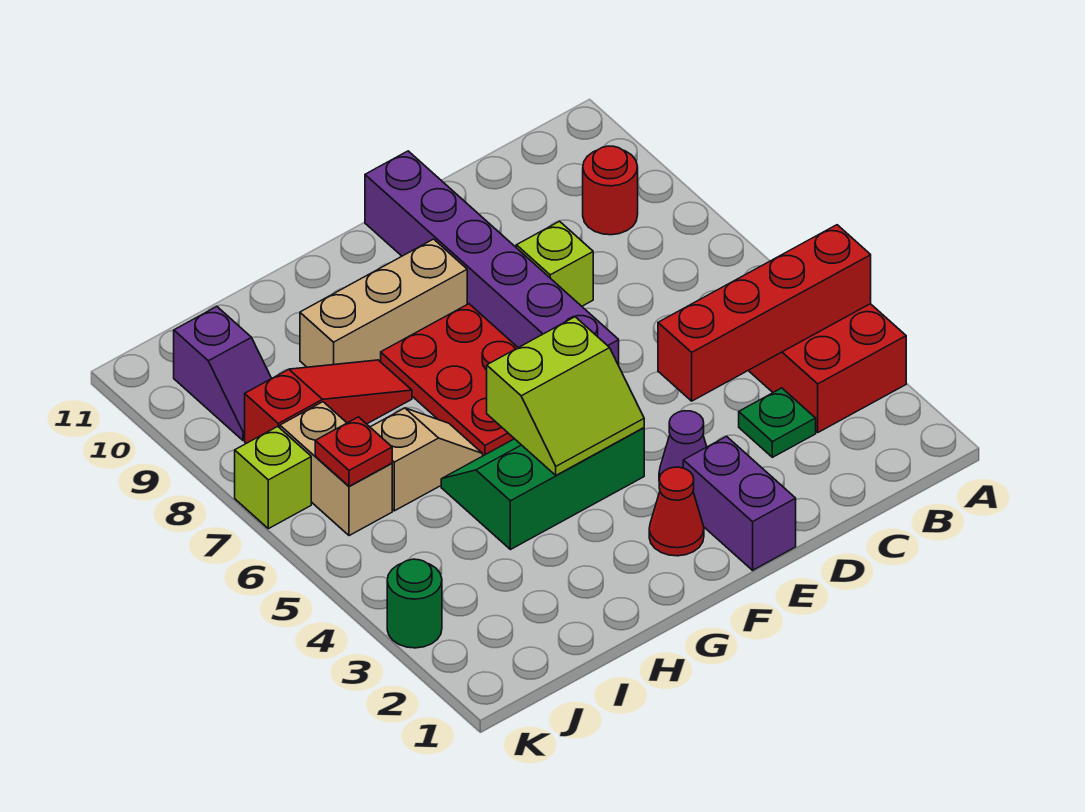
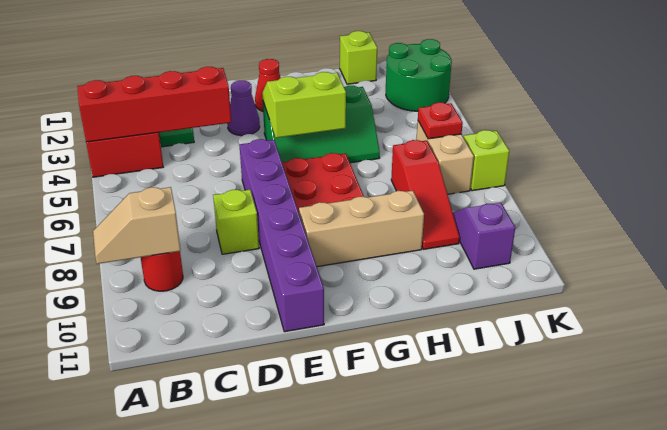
purple 1x2 brick [683,436,796,570] -> none
tan 1x2 slope [370,408,483,511] -> tan 1x2 slope moved to [93,187,181,264]
red 1x3 slope [245,360,412,443] -> red 1x3 slope turned to [391,140,460,249]
none -> lime 1x1 brick [340,31,377,84]
green 1x1 round brick [387,559,442,648] -> green 2x2 round brick [386,39,452,111]

